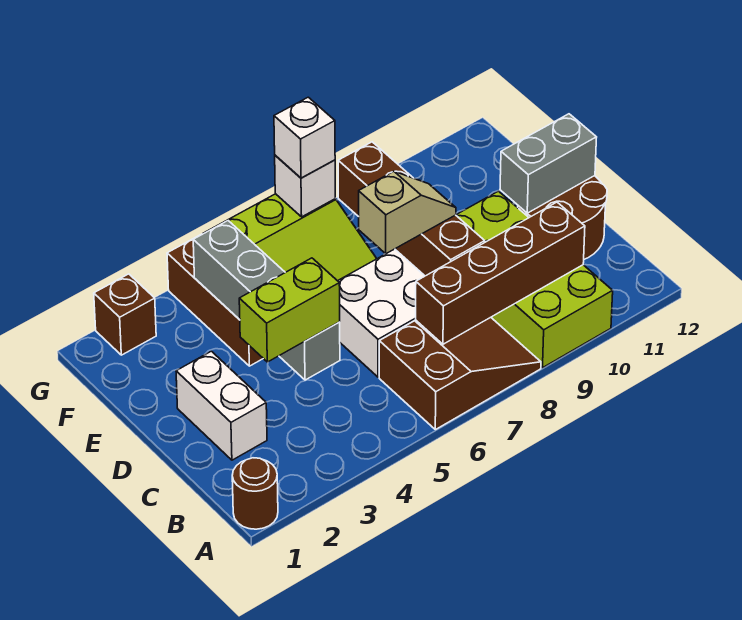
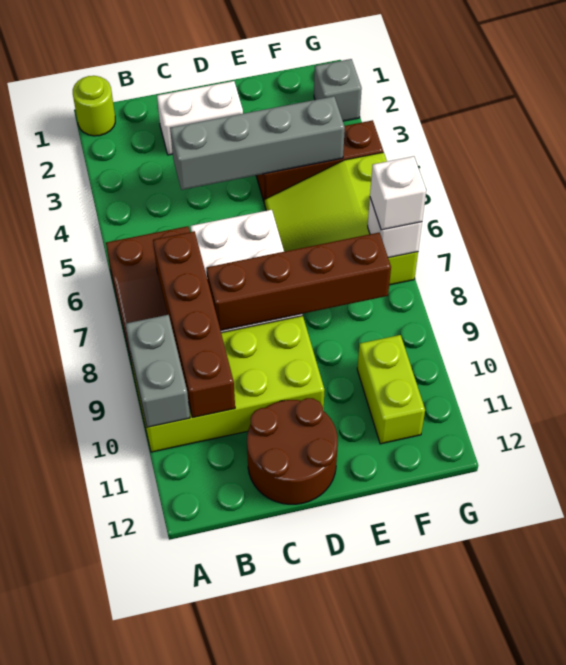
brown 1x1 round brick [232,458,278,529] -> lime 1x1 round brick [73,76,115,136]
lime 1x2 brick [239,258,340,362] -> lime 1x2 brick moved to [357,335,425,444]
tan 1x2 slope [359,171,456,254] -> none
grey 1x2 brick [500,114,597,213] -> grey 1x2 brick moved to [126,315,190,427]
brown 1x1 brick [94,274,156,355] -> grey 1x1 brick [314,59,362,121]

